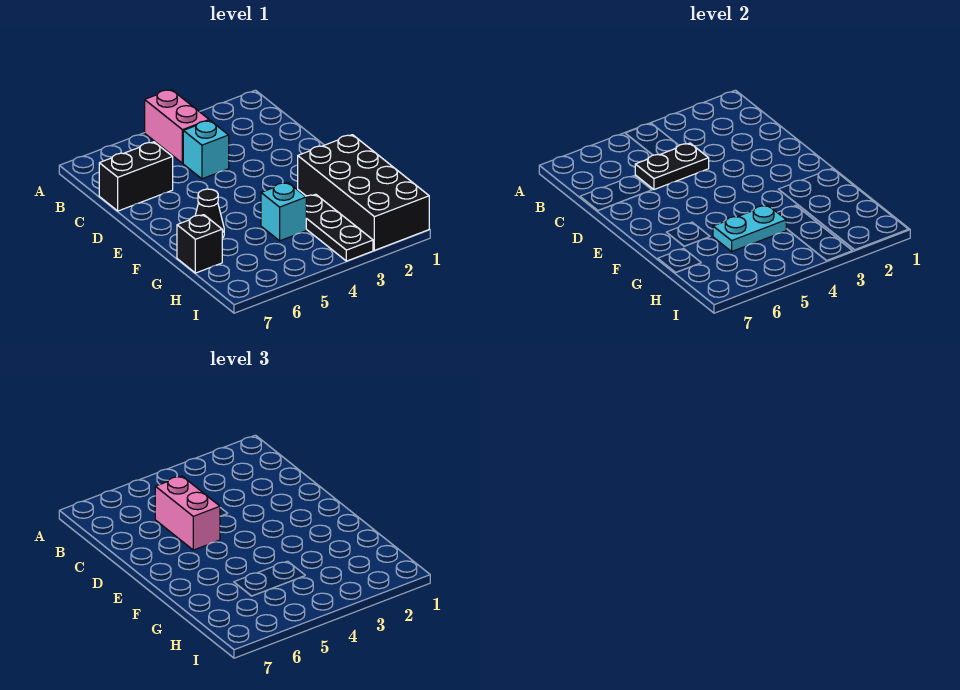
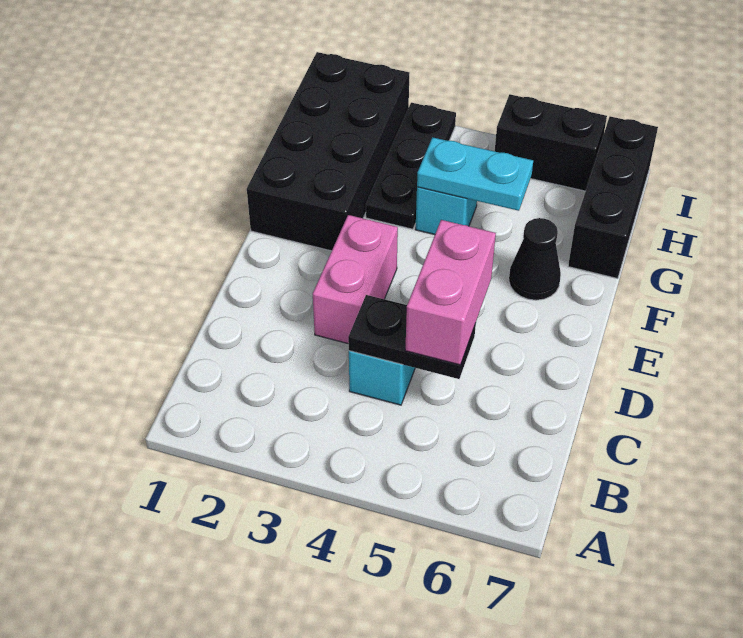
pink 1x2 brick [145,89,209,163] -> pink 1x2 brick moved to [313,215,398,344]
black 1x2 brick [99,142,173,211] -> black 1x2 brick moved to [495,94,607,191]
black 1x1 brick [177,215,222,273] -> black 1x3 brick [568,116,658,279]

